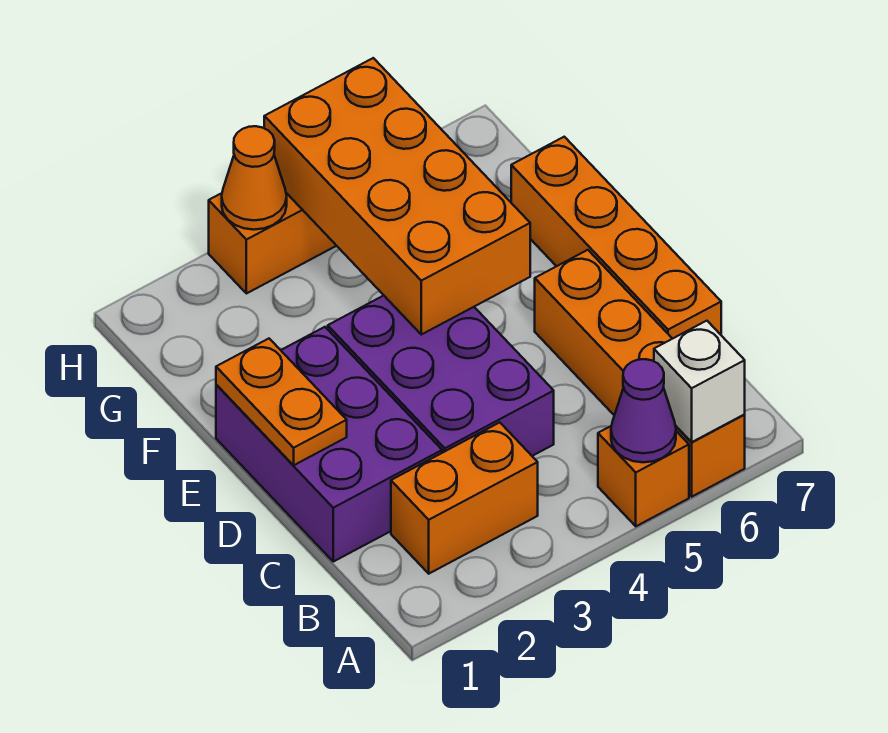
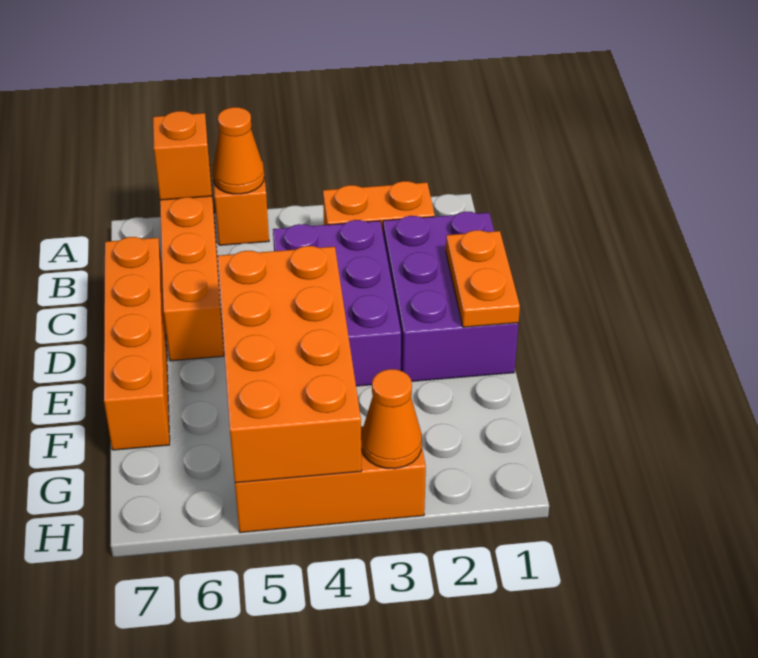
purple 1x1 cone [611,359,676,462] -> orange 1x1 cone [213,107,264,194]
white 1x1 brick [654,321,745,442] -> orange 1x1 brick [153,111,212,200]

